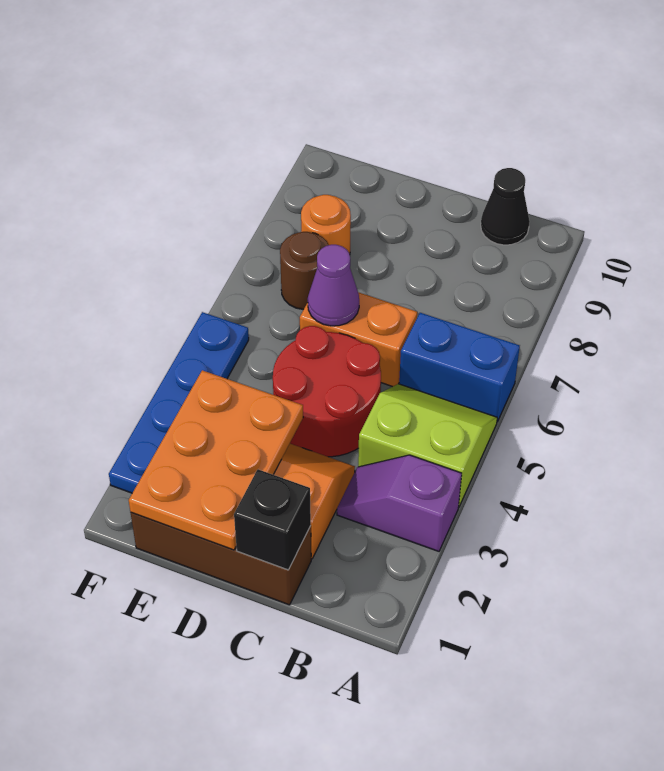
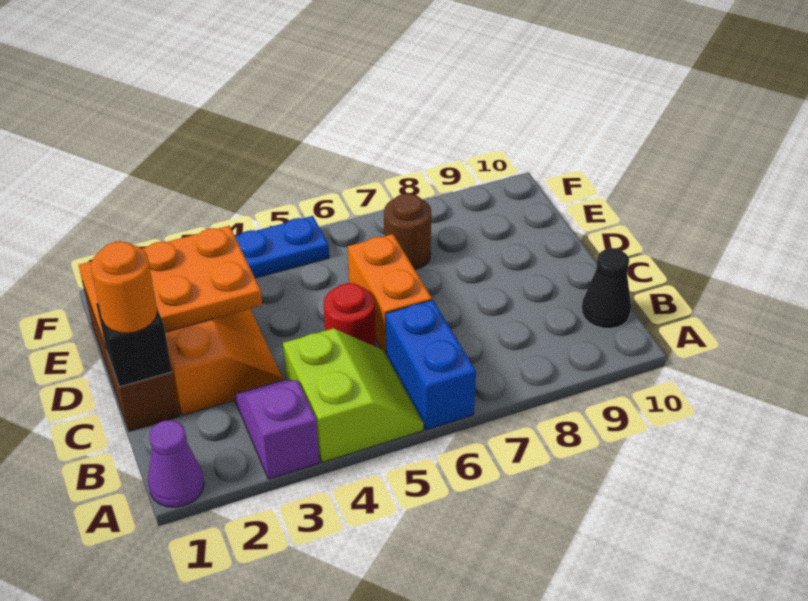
red 2x2 round brick [273,326,381,457] -> red 1x1 round brick [324,283,375,346]
purple 1x1 cone [308,245,359,326] -> purple 1x1 cone moved to [148,420,204,507]
orange 1x1 round brick [301,195,351,254] -> orange 1x1 round brick moved to [91,241,157,333]

